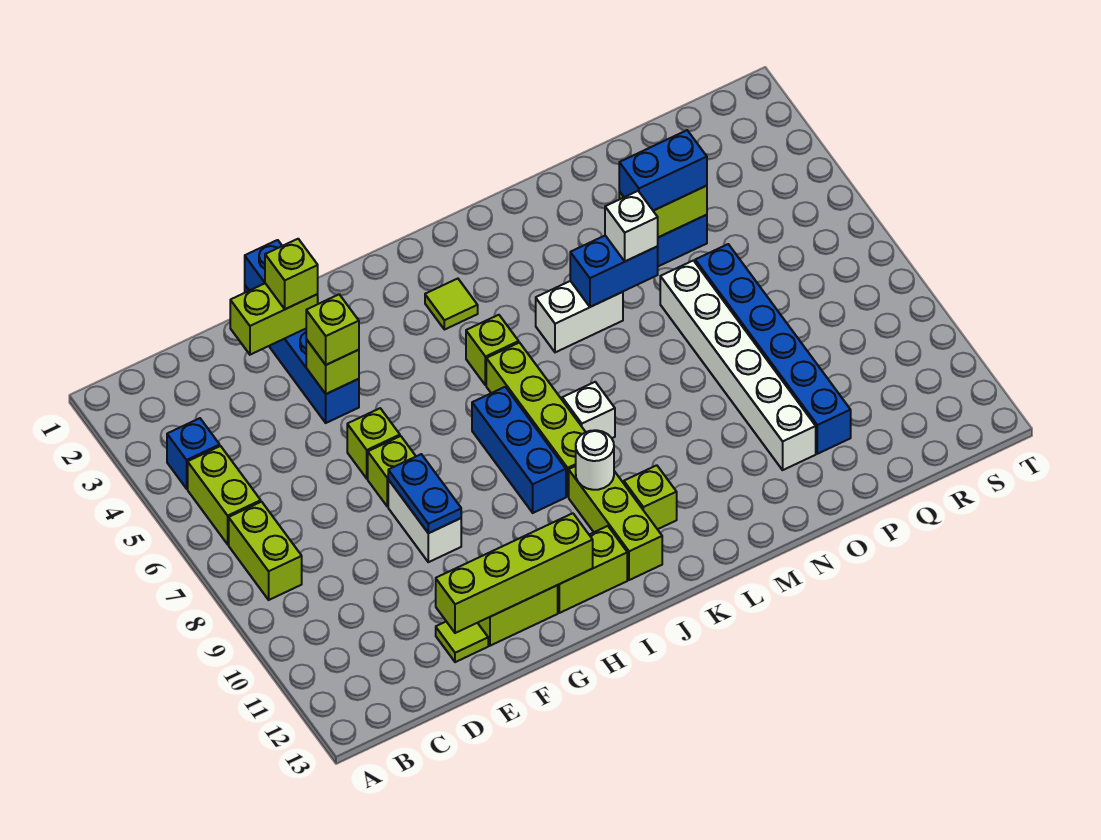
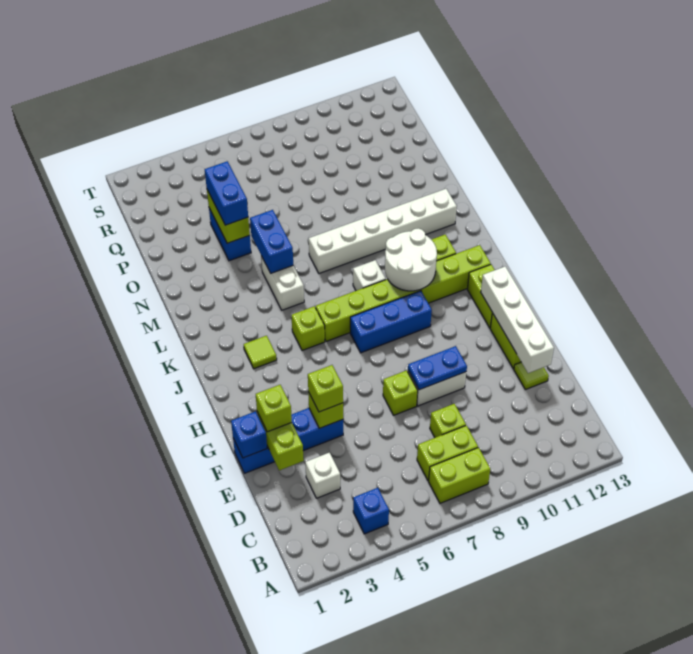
lime 1x2 brick [188,446,261,544] -> lime 1x2 brick moved to [417,425,478,481]
lime 1x4 brick [436,513,593,633] -> white 1x4 brick [481,267,554,373]
lime 1x1 brick [347,408,400,479] -> lime 1x1 brick moved to [430,404,466,438]
white 1x1 round brick [576,430,614,490] -> white 2x2 round brick [385,228,437,291]
white 1x1 brick [605,191,658,261] -> white 1x1 brick moved to [305,452,340,498]
white 1x6 brick [660,261,816,470] -> white 1x6 brick moved to [309,189,457,273]
blue 1x6 brick [695,244,851,454] -> none

